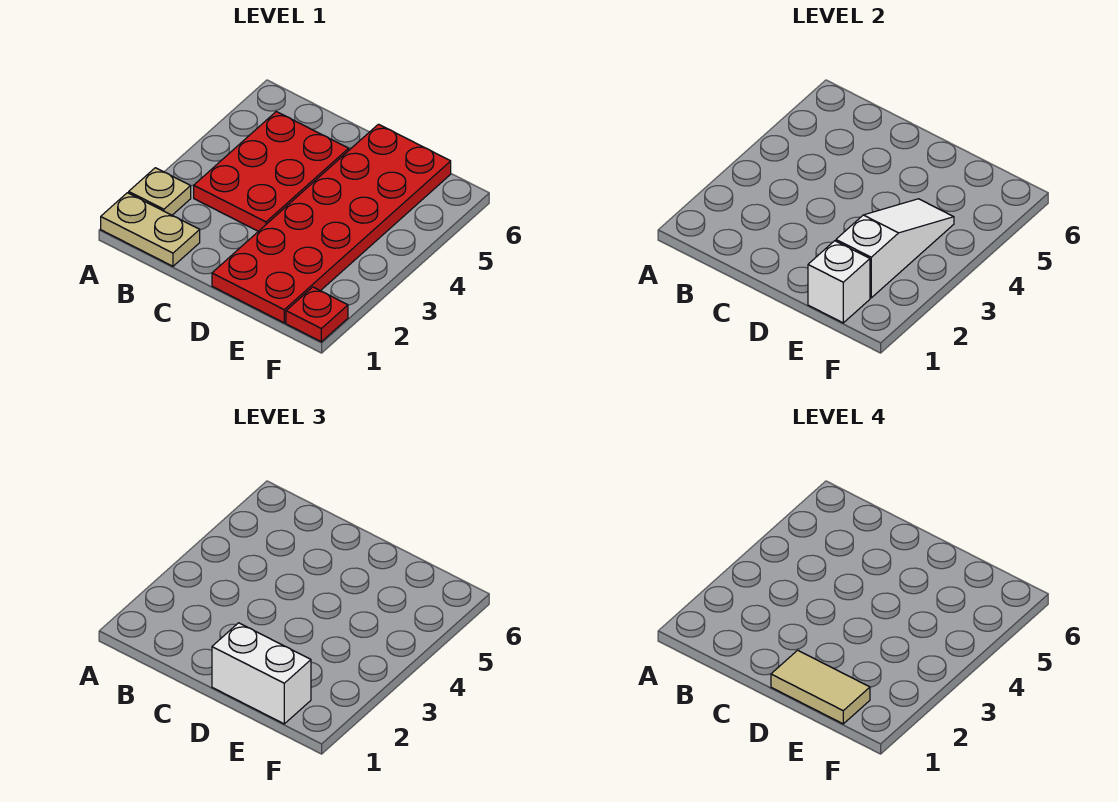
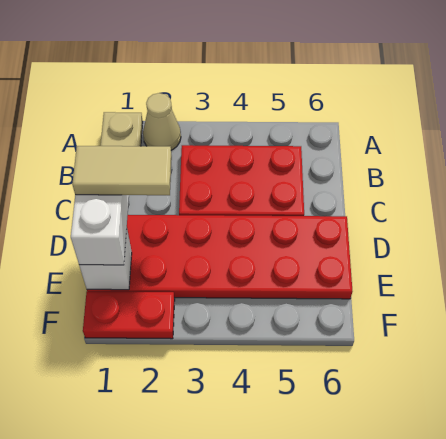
tan 1x1 plate [129,168,191,215] -> tan 1x1 cone [143,93,181,150]
tan 1x2 tile [771,650,870,724] -> tan 1x2 tile turned to [72,146,172,195]
white 1x3 slope [836,199,954,298] -> none
red 1x1 plate [286,287,348,342] -> red 1x2 plate [83,292,175,339]

